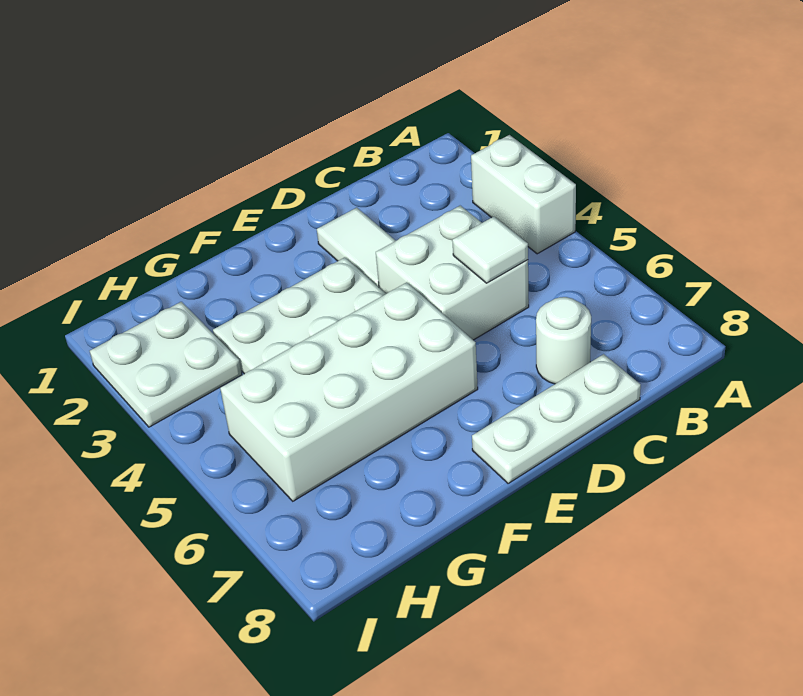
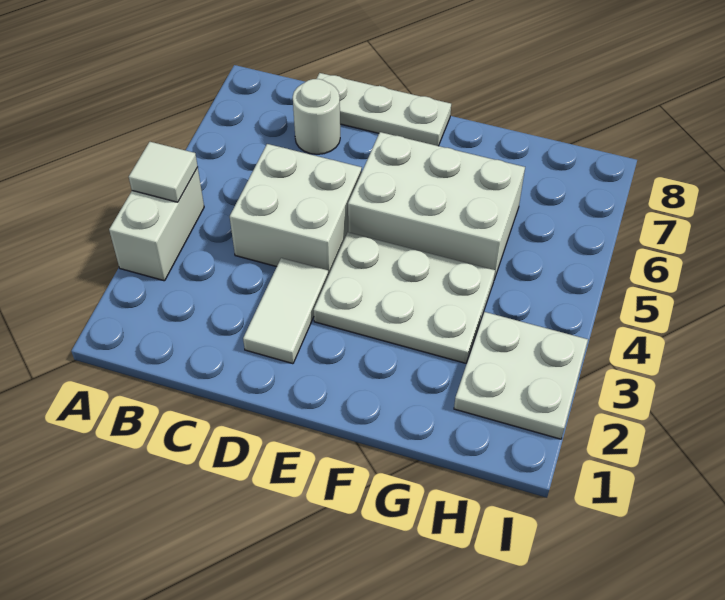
white 1x1 tile [452,217,528,283] -> white 1x1 tile moved to [129,142,198,202]
white 2x4 brick [220,282,478,501] -> white 2x3 brick [348,132,525,279]

